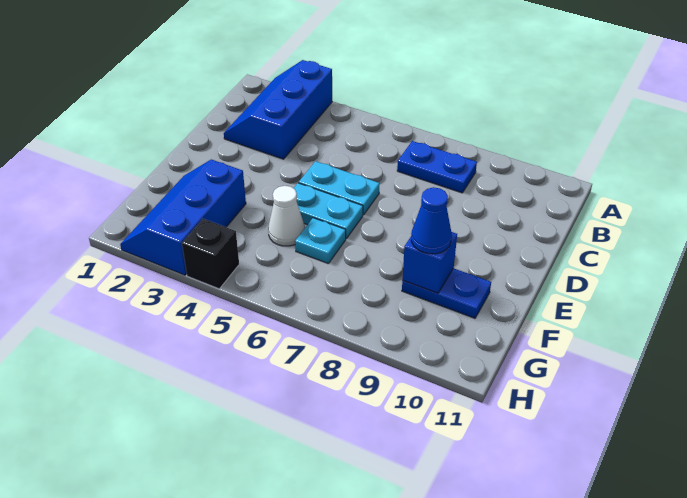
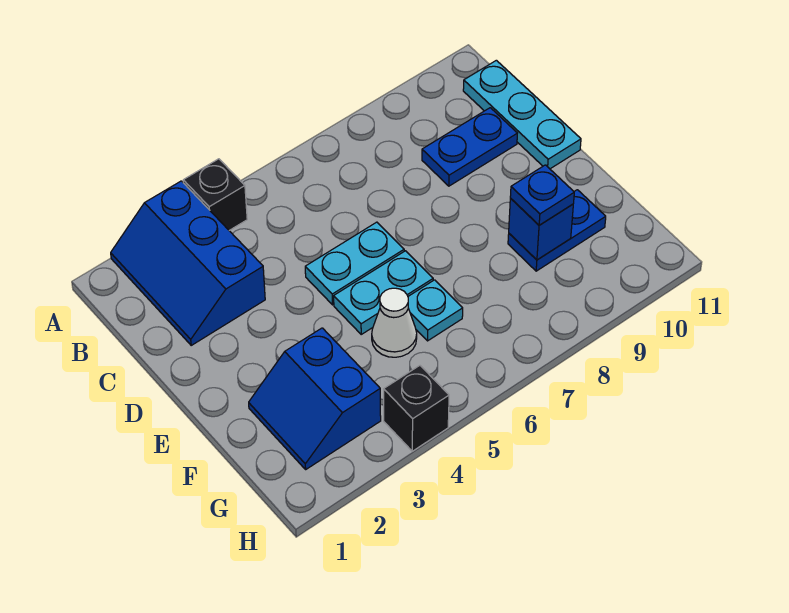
none -> black 1x1 brick [183,159,247,230]
blue 1x2 plate [397,141,477,193] -> blue 1x2 plate moved to [422,108,517,186]
none -> cyan 1x3 plate [463,60,581,169]
blue 2x3 slope [120,159,246,275] -> blue 2x2 slope [249,328,381,469]
blue 1x1 cone [411,187,452,254] -> blue 1x1 plate [510,165,574,225]

